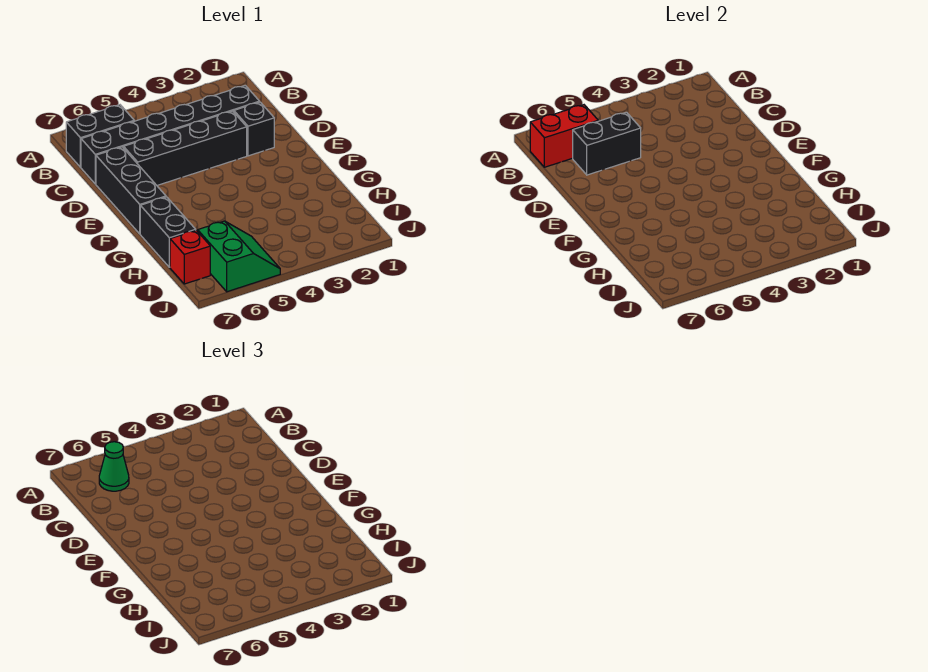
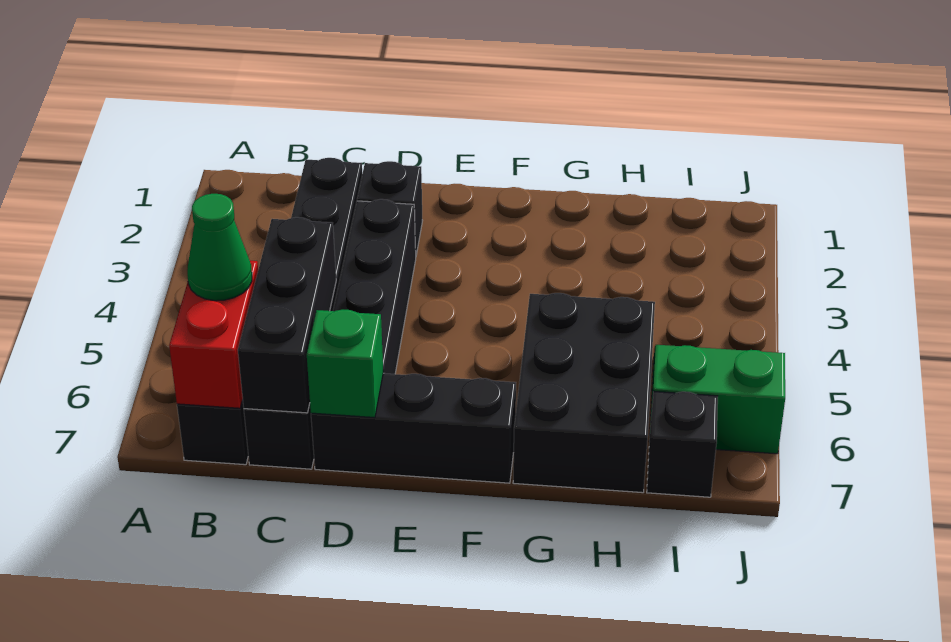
black 1x2 brick [573,112,641,175] -> black 1x3 brick [238,217,336,413]
none -> green 1x1 brick [307,310,383,418]
black 1x2 brick [140,197,196,267] -> black 2x3 brick [513,293,655,493]
red 1x1 brick [170,230,210,284] -> black 1x1 brick [647,391,718,497]

